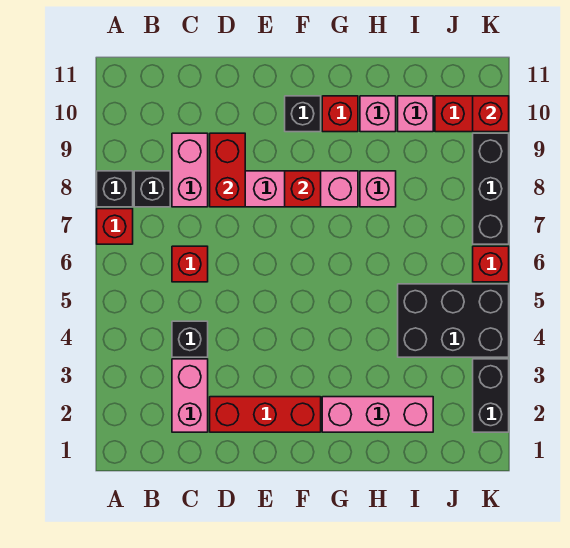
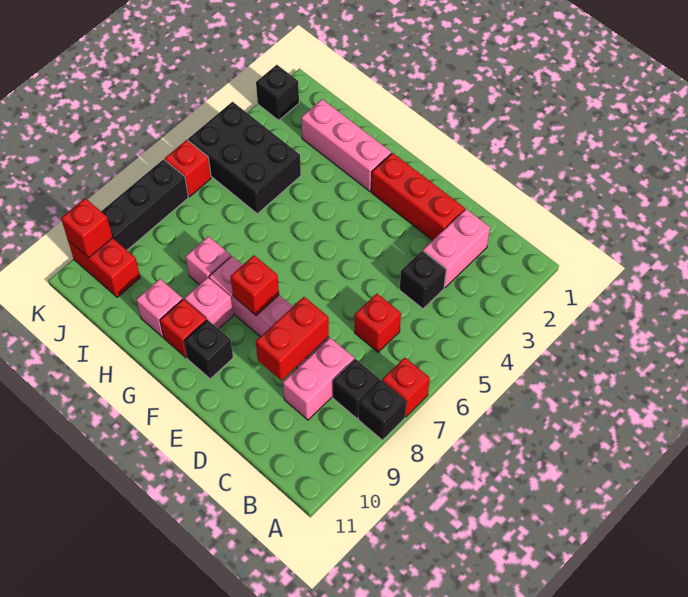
pink 1x1 brick [398,96,433,132] -> pink 1x1 brick moved to [185,278,233,329]
black 1x2 brick [473,359,509,432] -> black 1x1 brick [256,65,299,120]

